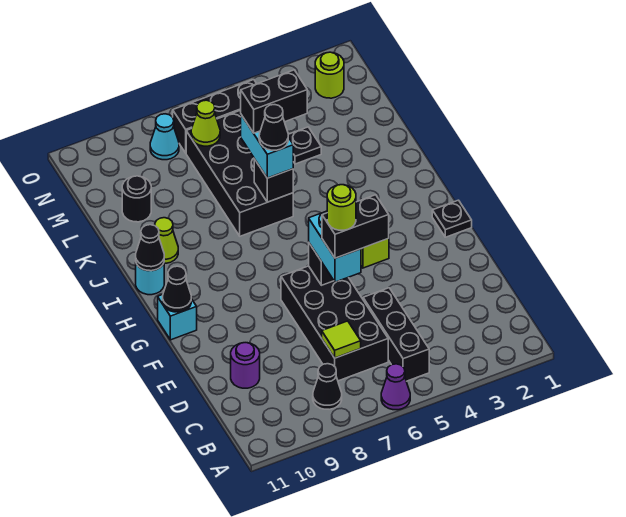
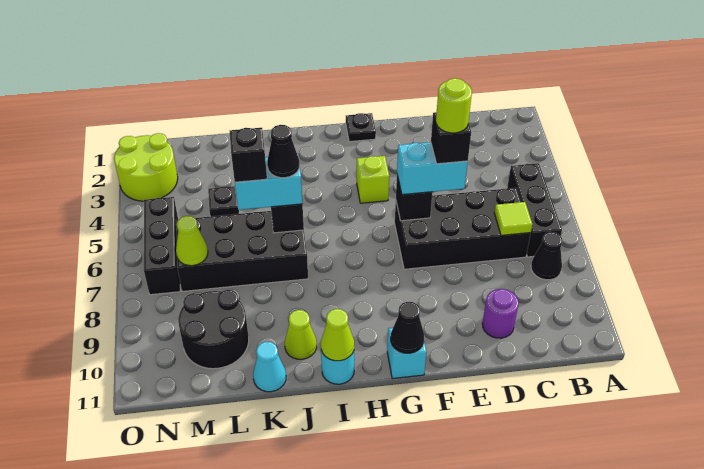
purple 1x1 cone [381,364,410,410] -> none
black 1x3 brick [363,288,429,381] -> black 1x3 brick turned to [507,163,562,257]
black 1x2 brick [322,195,389,258] -> black 1x1 brick [431,112,471,164]
black 1x1 cone [136,225,164,271] -> lime 1x1 cone [321,309,354,361]
black 1x2 brick [241,70,307,133] -> black 1x1 brick [230,128,267,182]
black 1x1 round brick [122,176,151,222] -> black 2x2 round brick [178,290,249,369]
lime 1x1 round brick [315,52,344,98] -> lime 2x2 round brick [114,133,178,201]
cyan 1x1 cone [150,114,179,160] -> cyan 1x1 cone moved to [253,342,286,392]

